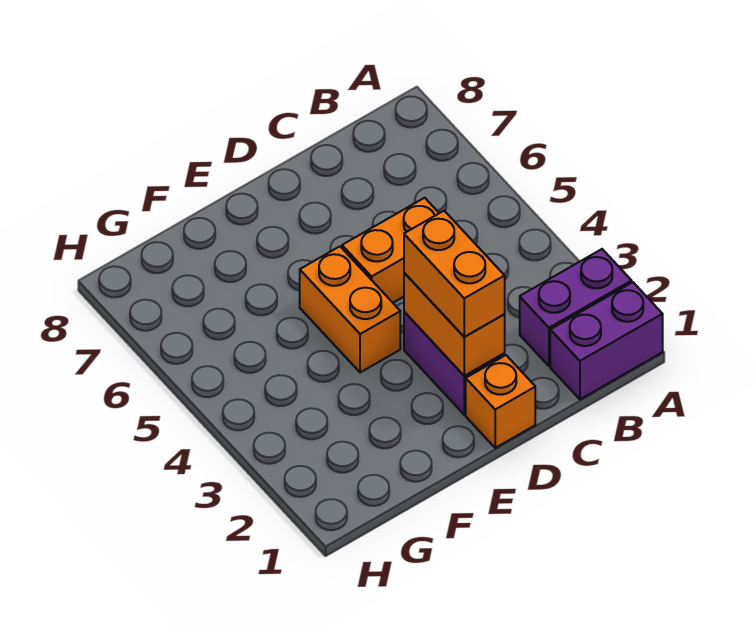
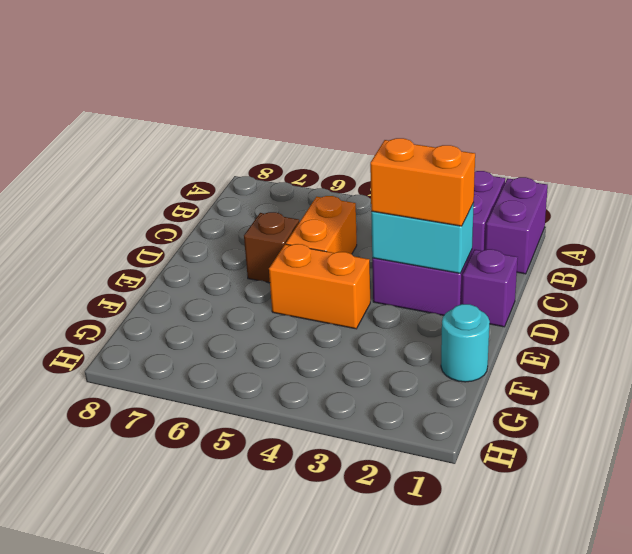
orange 1x1 brick [466,355,535,448] -> purple 1x1 brick [462,249,518,327]
orange 1x2 brick [404,273,505,376] -> cyan 1x2 brick [371,203,474,273]
none -> brown 1x1 brick [244,212,299,283]
none -> cyan 1x1 round brick [441,304,490,382]

